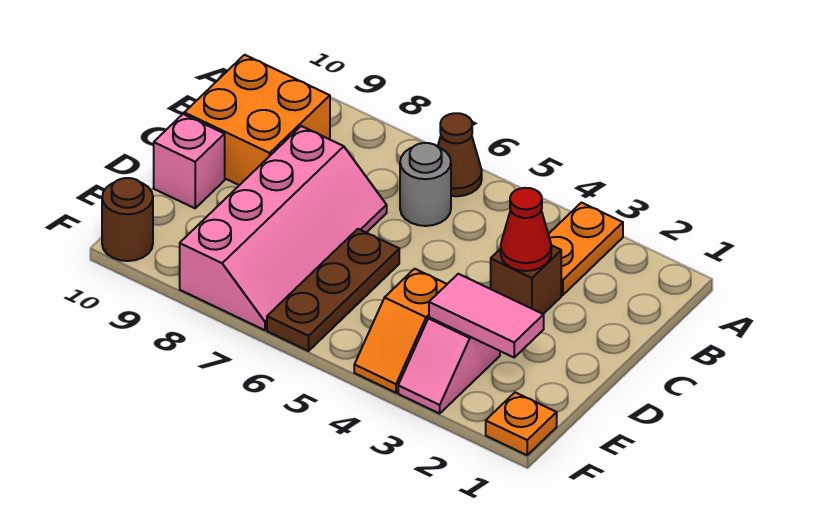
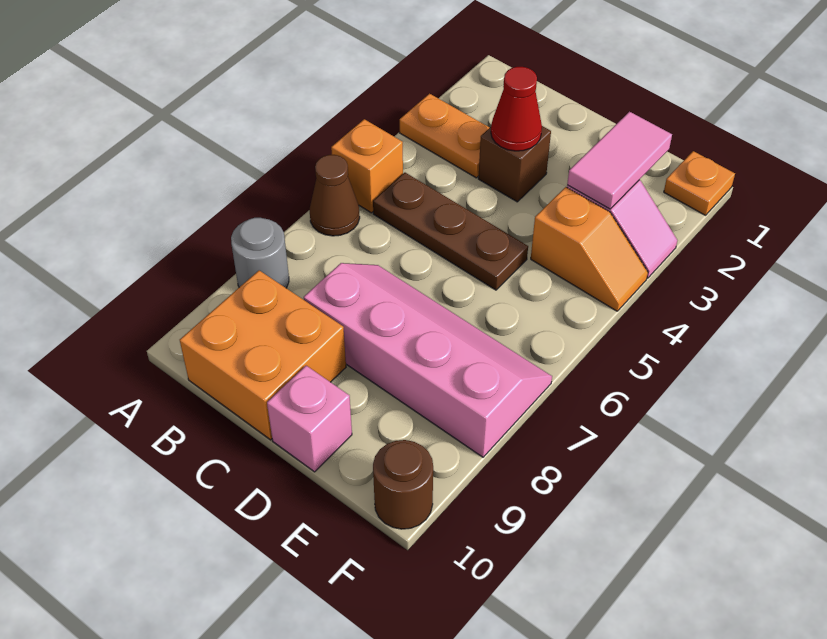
none -> orange 1x1 brick [331,119,403,213]
grey 1x1 round brick [400,143,451,226] -> grey 1x1 round brick moved to [231,218,289,288]
brown 1x3 plate [267,229,399,351] -> brown 1x3 plate moved to [373,173,528,290]

